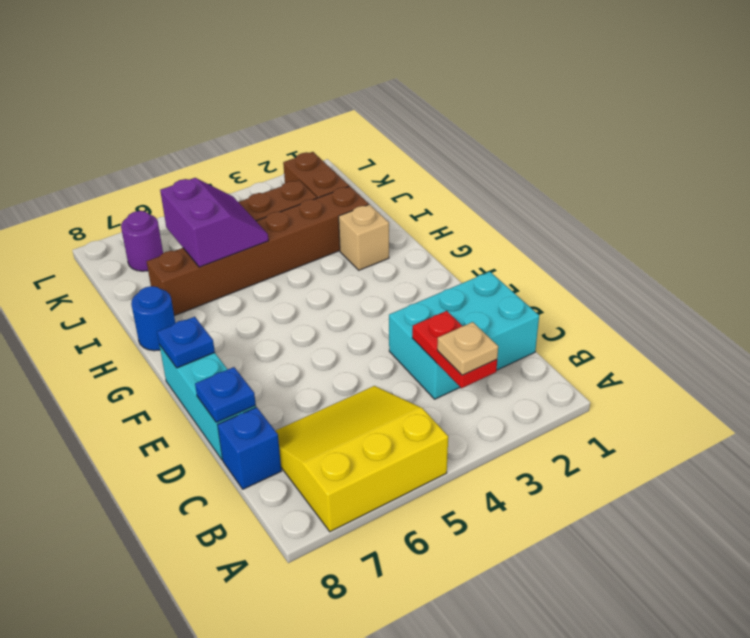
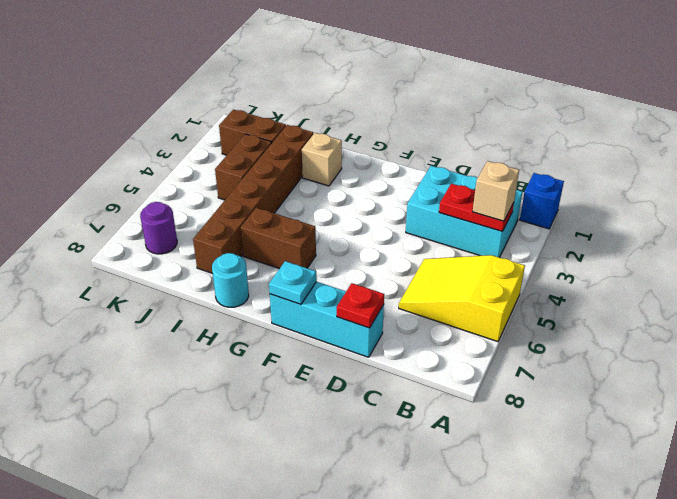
yellow 3x3 slope [276,386,448,532] -> yellow 2x3 slope [399,255,525,342]
tan 1x1 plate [437,322,498,375] -> tan 1x1 brick [473,161,519,221]
cyan 2x3 brick [389,272,539,399] -> cyan 2x3 brick turned to [406,166,522,257]
blue 1x1 brick [218,407,281,489] -> blue 1x1 brick moved to [520,173,564,229]
blue 1x1 plate [195,367,256,422] -> red 1x1 plate [337,283,384,328]
blue 1x1 plate [157,317,215,368] -> cyan 1x1 plate [269,261,317,304]
none -> brown 1x2 brick [241,208,316,269]
blue 1x1 round brick [131,286,175,351] -> cyan 1x1 round brick [212,253,249,307]
purple 2x2 slope [160,178,269,267] -> none

